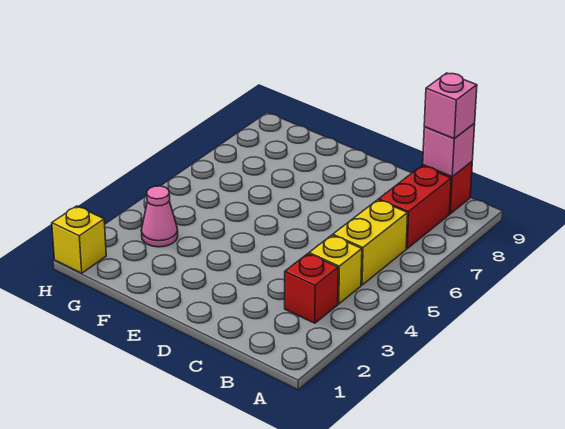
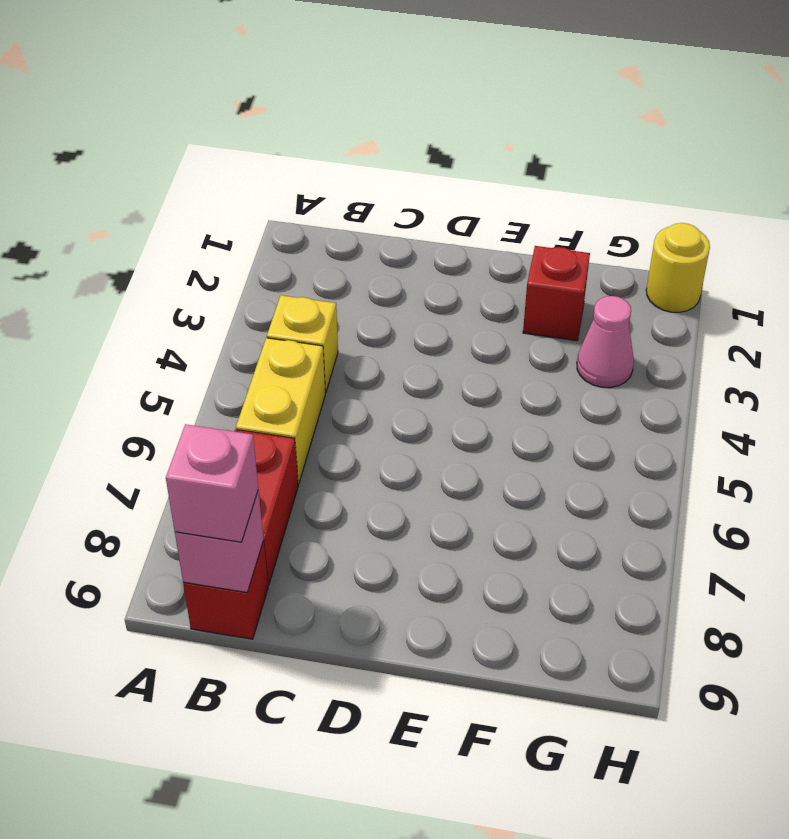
red 1x1 brick [285,254,338,323] -> red 1x1 brick moved to [523,246,590,341]
yellow 1x1 brick [52,206,106,273] -> yellow 1x1 round brick [646,223,710,312]

